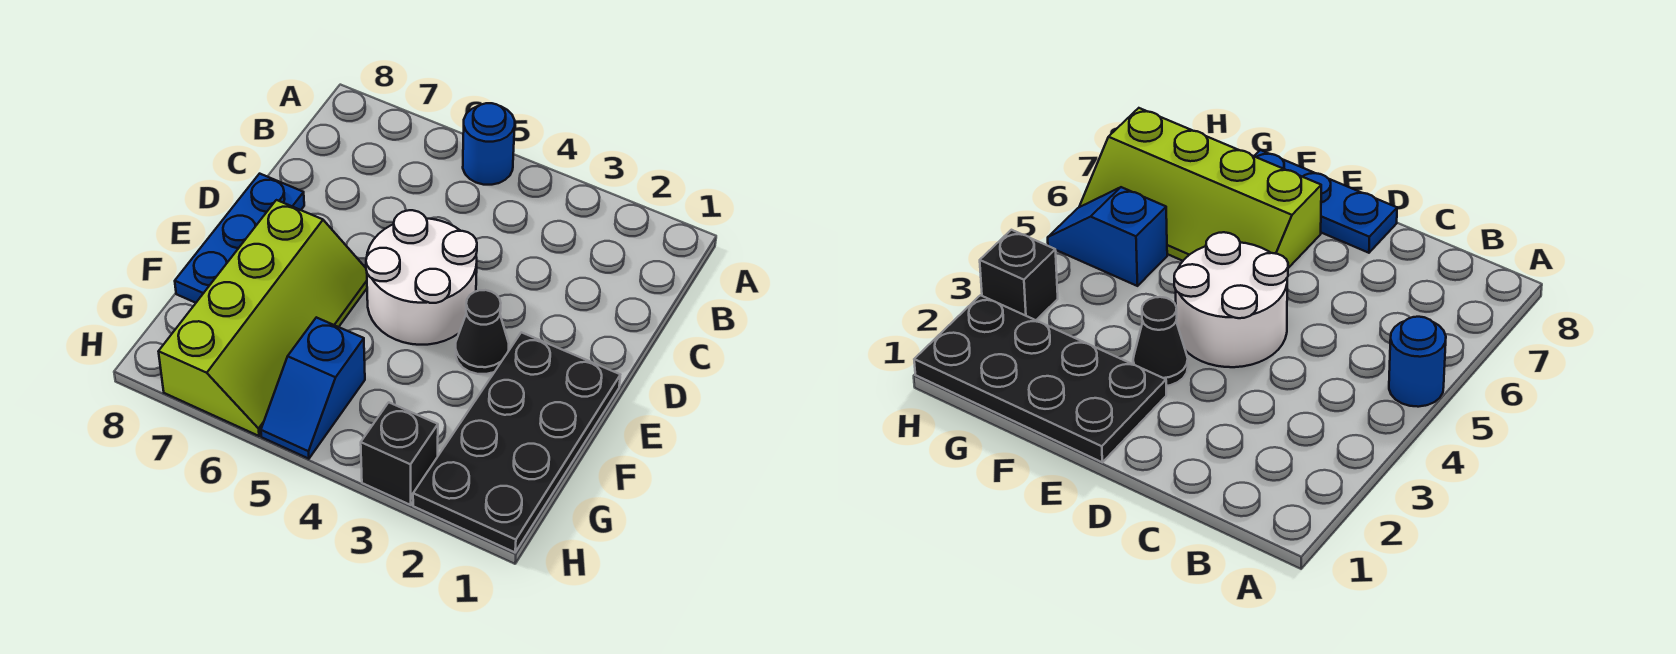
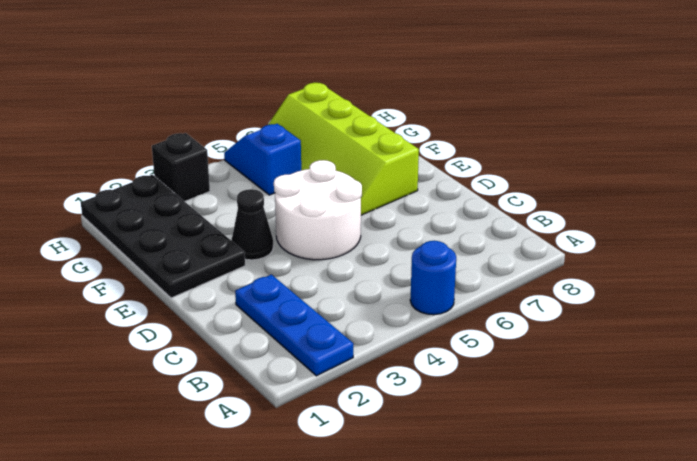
blue 1x3 plate [175,174,304,303] -> blue 1x3 plate moved to [235,275,353,376]

